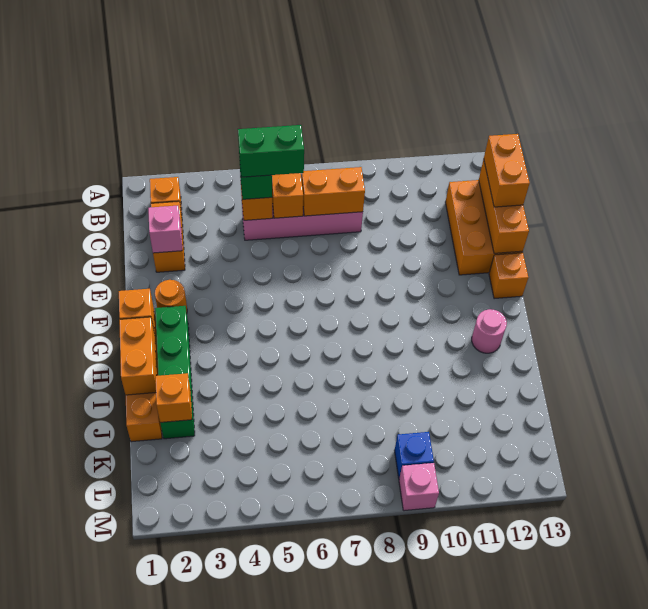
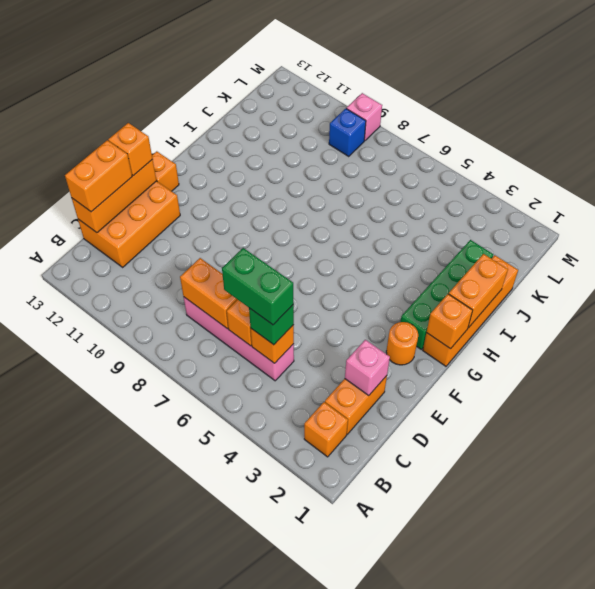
pink 1x1 round brick [472,309,507,353] -> none
orange 1x1 brick [155,373,192,423] -> orange 1x1 brick moved to [108,123,153,176]

